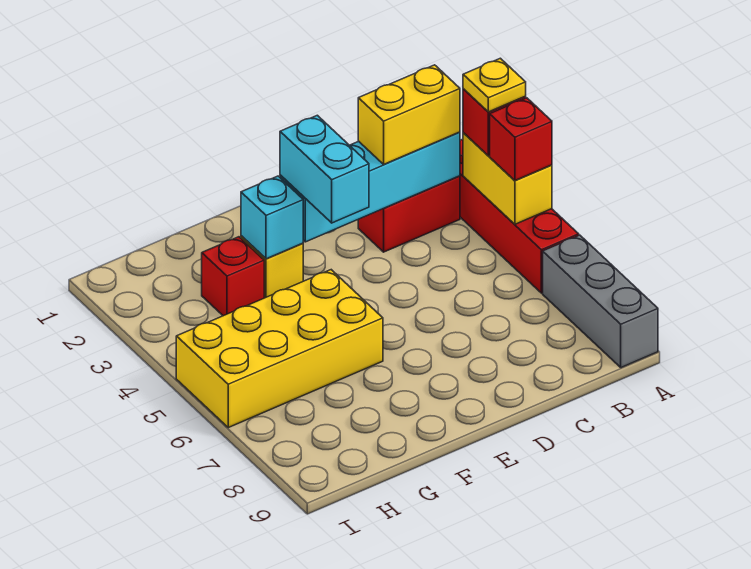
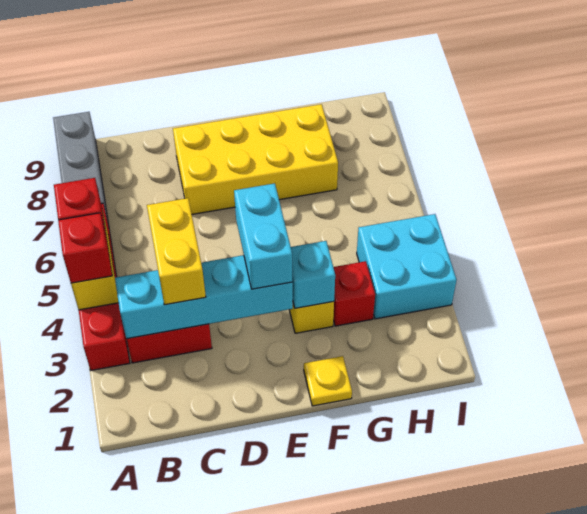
yellow 1x1 plate [463,58,526,112] -> yellow 1x1 plate moved to [304,356,352,406]
yellow 1x2 brick [358,65,460,164] -> yellow 1x2 brick turned to [147,198,206,305]
yellow 2x4 brick [176,270,383,428] -> yellow 2x4 brick moved to [173,104,338,214]
none -> cyan 2x2 brick [357,214,457,319]

